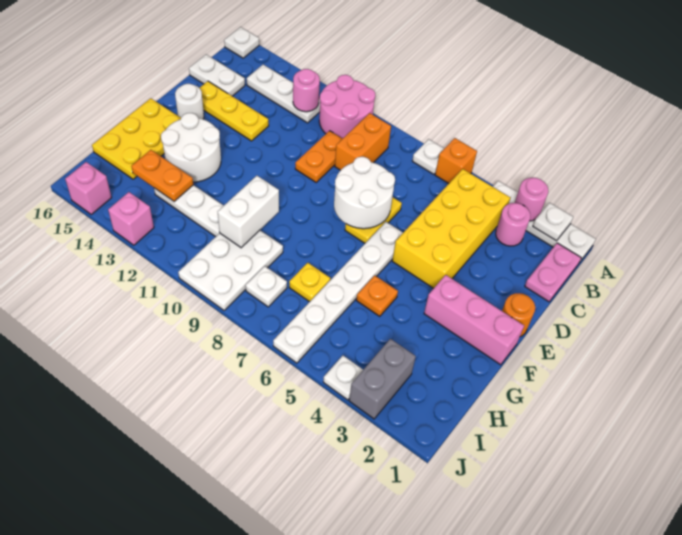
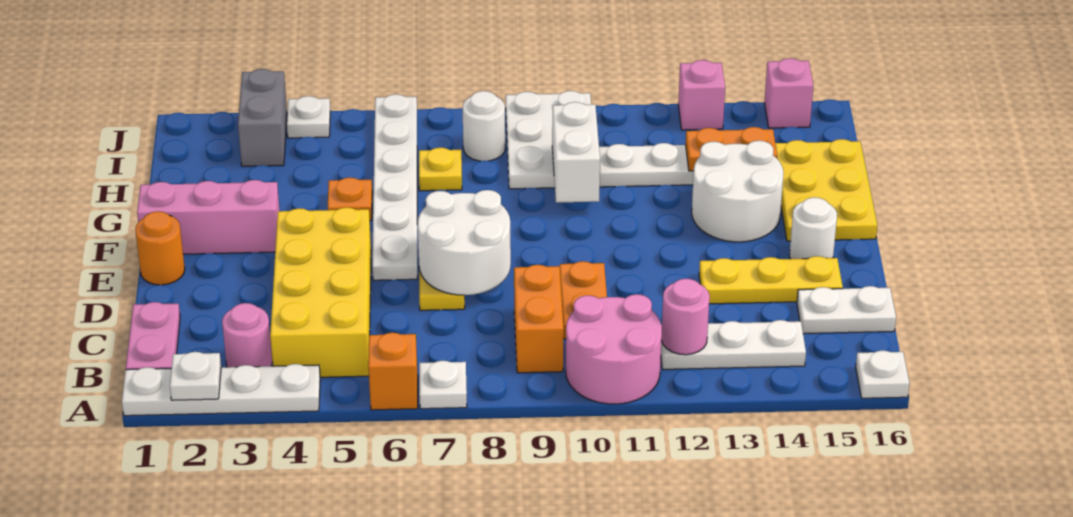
pink 1x1 round brick [515,178,548,221] -> none
white 1x1 plate [246,266,287,307] -> white 1x1 round brick [462,91,505,161]

